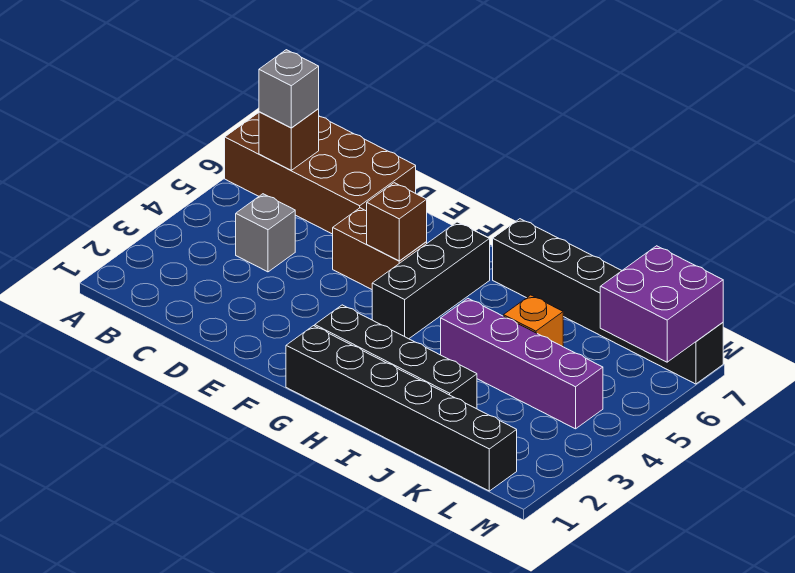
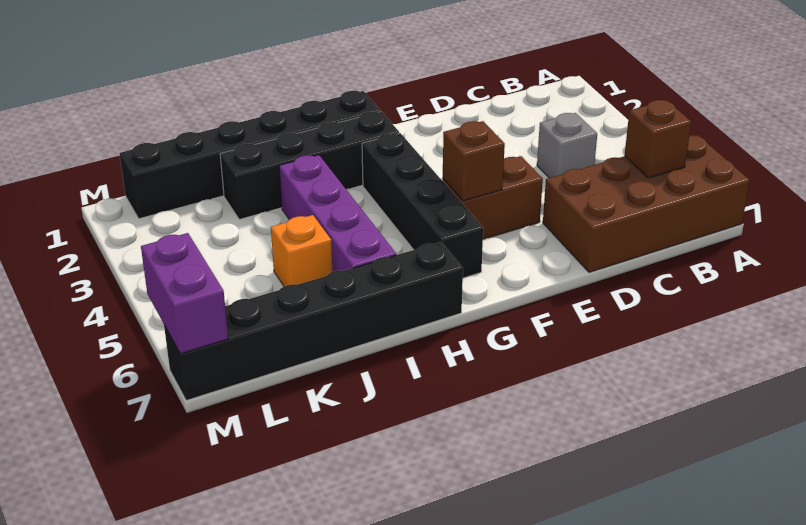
grey 1x1 brick [259,50,319,128] -> none
black 1x3 brick [372,222,490,339] -> black 1x4 brick [362,133,483,278]
purple 1x4 brick [441,299,603,429] -> purple 1x4 brick turned to [279,155,396,272]
purple 2x2 brick [600,246,723,362] -> purple 1x2 brick [141,233,228,354]

